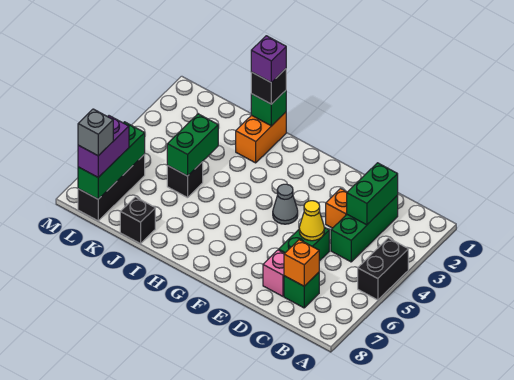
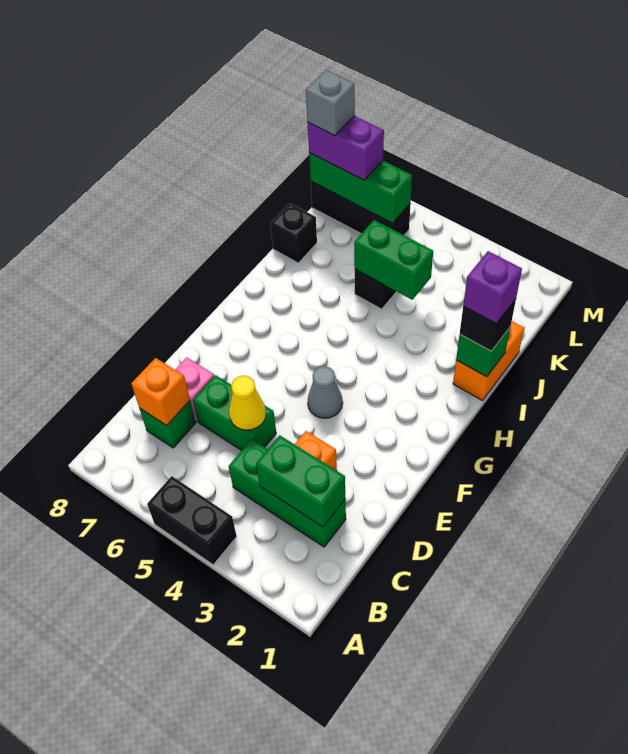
orange 1x2 brick [236,112,286,163] -> orange 1x2 brick turned to [453,321,524,401]

